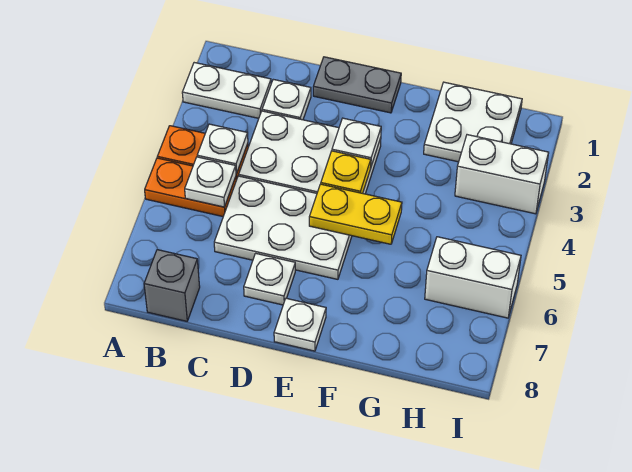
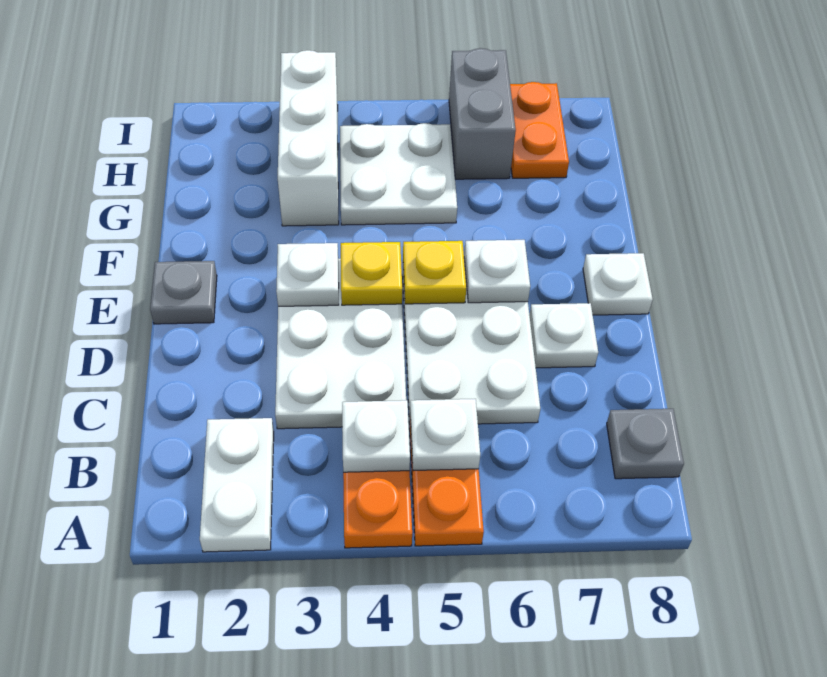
grey 1x1 brick [144,250,200,321] -> grey 1x1 plate [607,409,684,479]
white 1x1 plate [262,79,311,120] -> white 1x1 plate moved to [464,240,530,303]
grey 1x2 plate [313,57,401,113] -> grey 1x1 plate [150,261,217,324]
yellow 1x2 plate [309,184,402,244] -> yellow 1x1 plate [403,241,467,304]
white 2x2 plate [424,82,522,162] -> white 2x2 plate moved to [340,123,457,225]
white 1x2 brick [455,135,549,214] -> white 1x3 brick [278,50,339,226]
white 1x2 brick [425,237,521,318] -> grey 1x2 brick [449,48,516,179]
none -> orange 1x2 plate [510,82,569,178]

